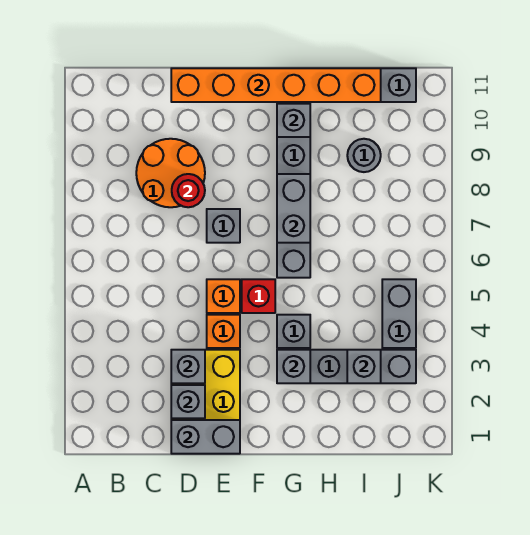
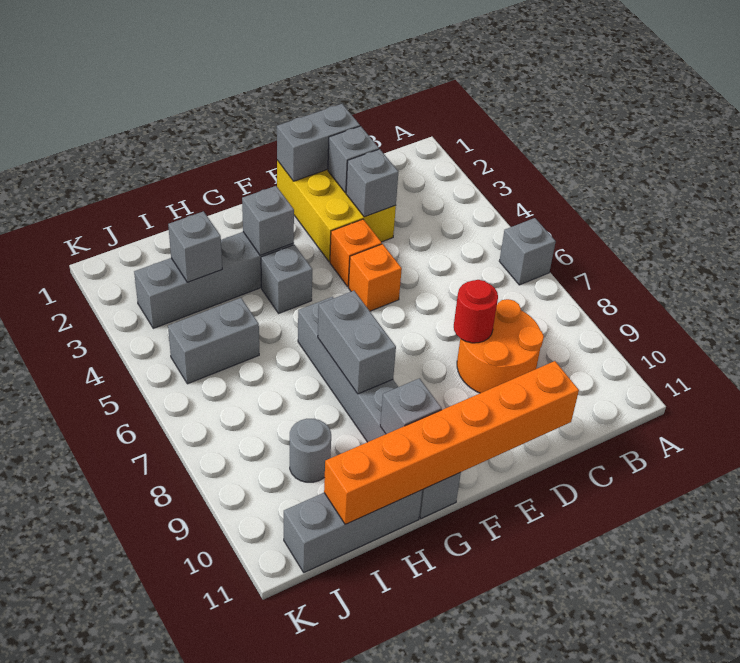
grey 1x1 brick [207,209,240,243] -> grey 1x1 brick moved to [499,218,556,285]
red 1x1 brick [242,279,275,313] -> none
grey 1x2 brick [382,279,416,348] -> grey 1x2 brick turned to [168,298,259,384]

